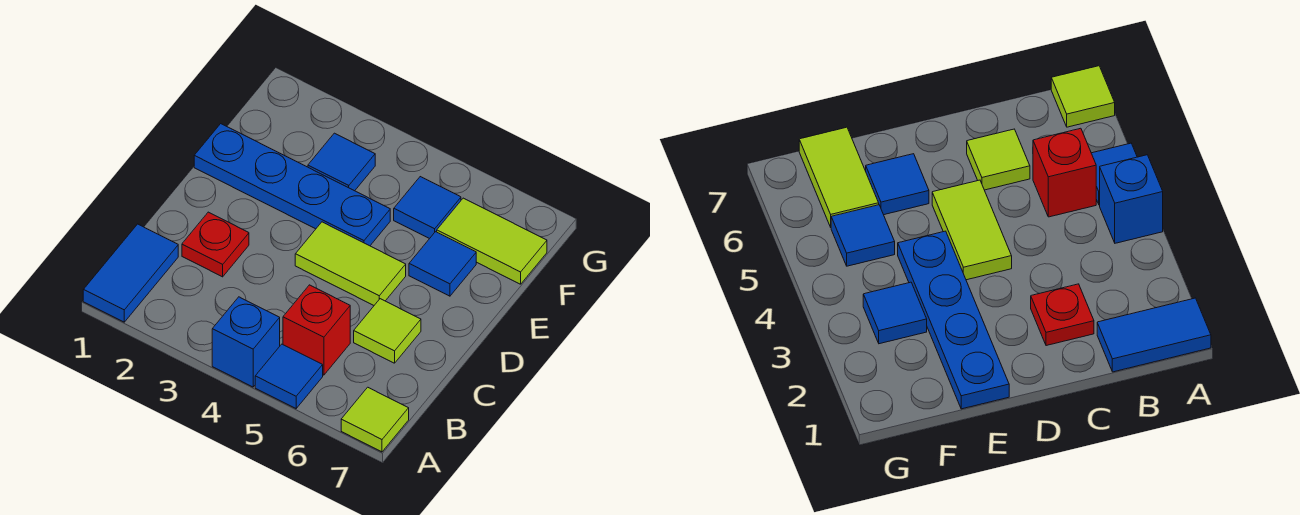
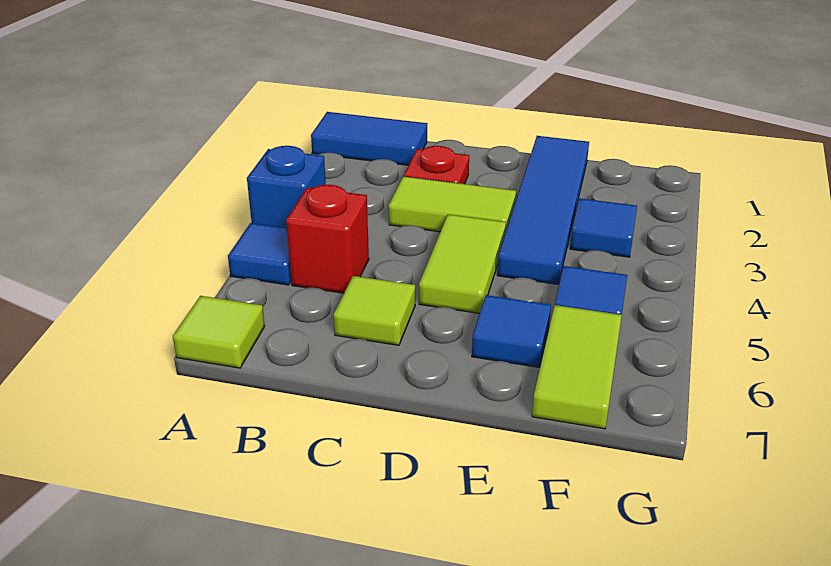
none -> lime 1x2 tile [389,176,516,233]
blue 1x4 plate [194,124,390,246] -> blue 1x4 tile [497,136,589,284]

